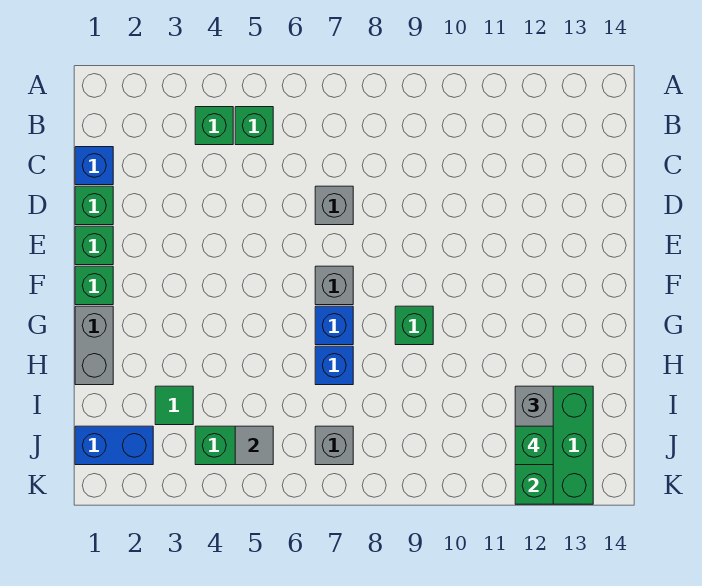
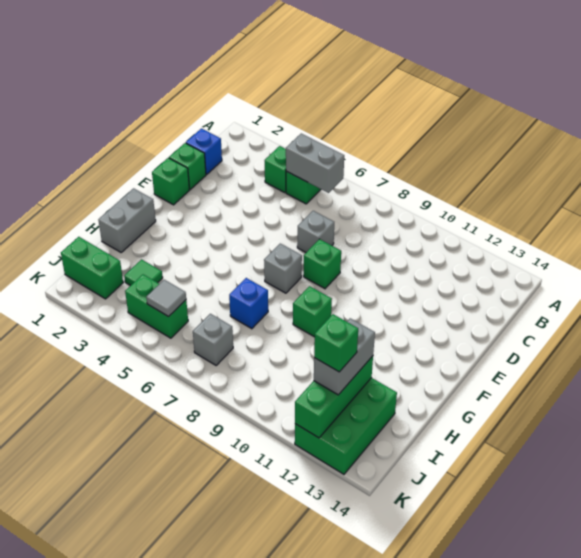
none -> grey 1x2 brick [286,134,344,193]
green 1x1 brick [75,266,113,305] -> green 1x1 brick moved to [304,239,341,289]
blue 1x1 brick [315,306,353,345] -> none
blue 1x2 brick [75,426,153,465] -> green 1x2 brick [61,237,123,299]

